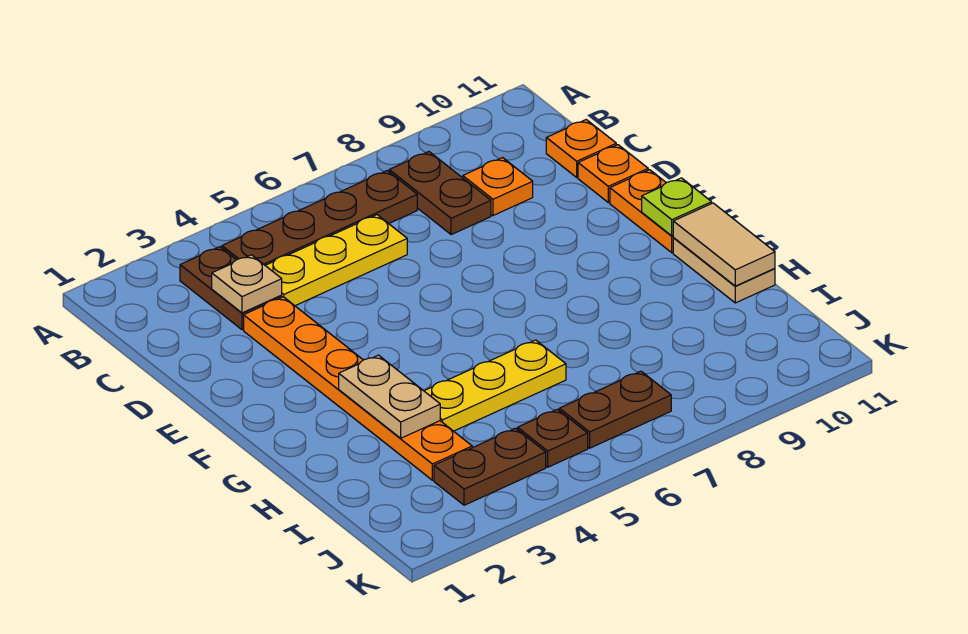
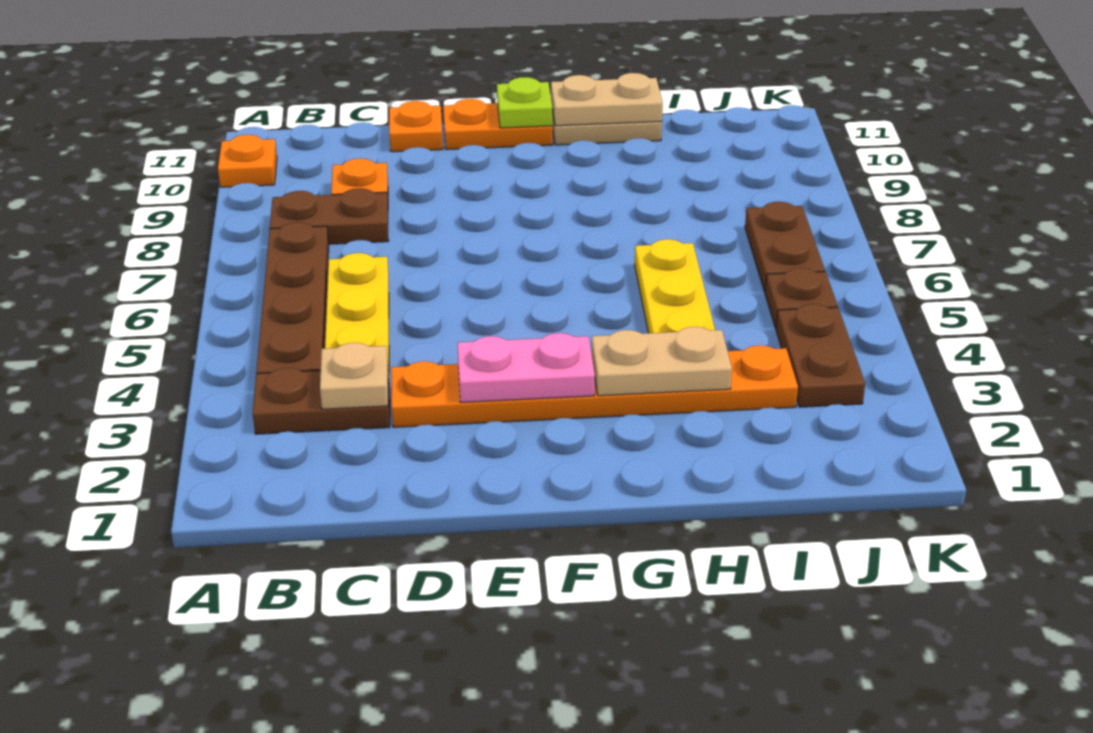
orange 1x1 plate [546,120,616,177] -> orange 1x1 plate moved to [218,135,277,187]
none -> pink 1x2 plate [457,333,595,402]
tan 1x2 tile [673,203,775,286] -> tan 1x2 plate [551,73,663,126]

